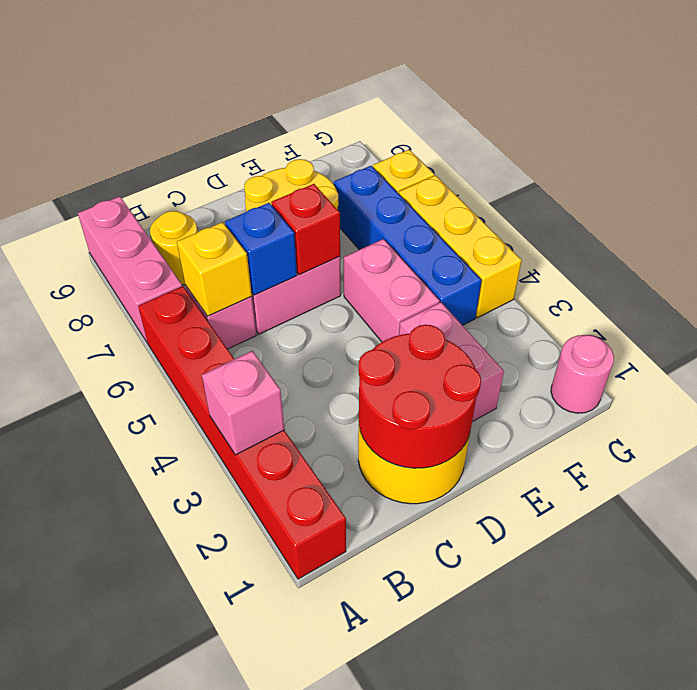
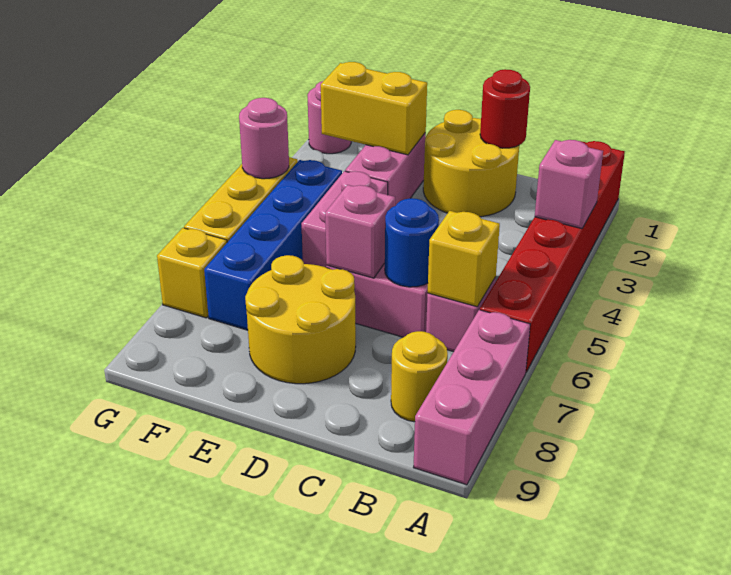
red 2x2 round brick [359,325,481,468] -> red 1x1 round brick [480,69,530,148]
blue 1x1 brick [225,203,297,295] -> blue 1x1 round brick [385,198,439,287]
red 1x1 brick [271,184,340,275] -> pink 1x1 brick [325,185,395,278]
none -> yellow 1x2 brick [321,62,427,155]
none -> pink 1x1 round brick [239,98,289,179]

